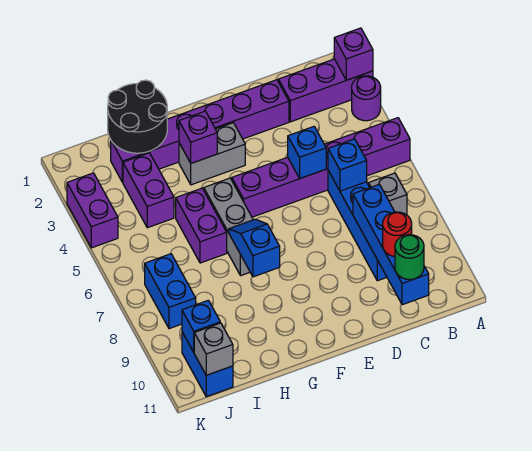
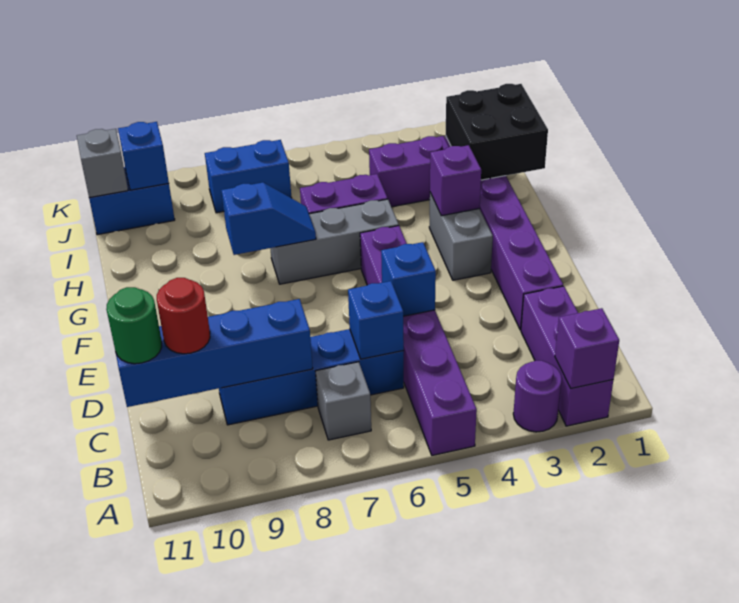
black 2x2 round brick [108,80,167,153] -> black 2x2 brick [446,84,548,180]
purple 1x2 brick [67,173,118,248] -> none

